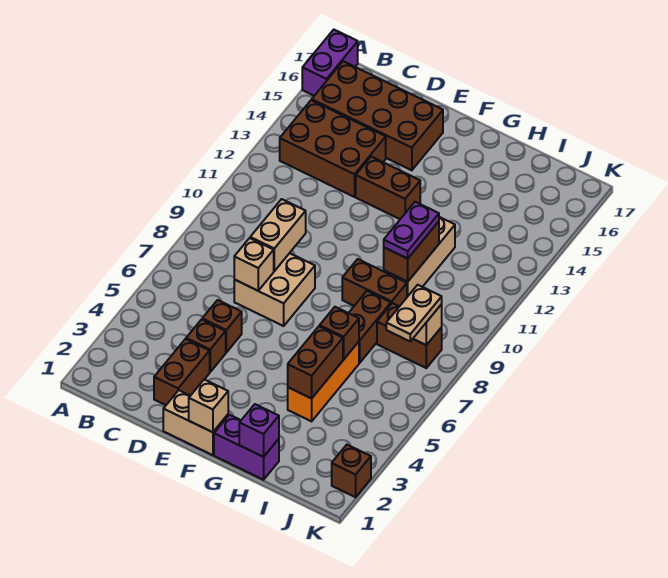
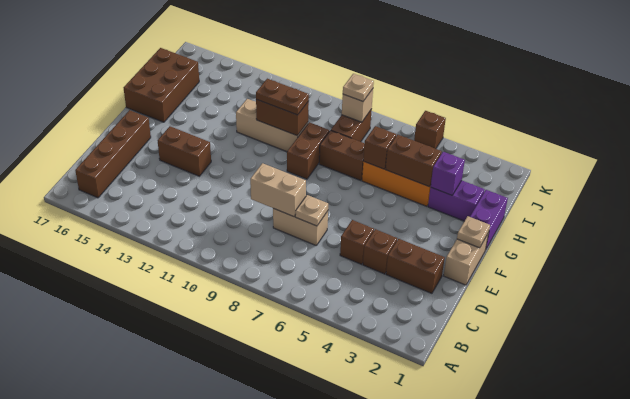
purple 1x2 brick [302,30,358,96] -> purple 1x2 brick moved to [428,180,485,221]
brown 2x3 brick [280,100,386,197] -> brown 2x3 brick moved to [124,48,199,122]
brown 2x4 brick [312,61,443,170] -> brown 1x4 brick [75,110,151,198]
tan 2x2 brick [234,253,315,326] -> tan 1x2 brick [273,208,328,245]
tan 1x1 brick [234,238,274,291] -> tan 1x1 plate [295,195,328,226]
brown 1x2 brick [356,157,420,219] -> brown 1x2 brick turned to [158,126,211,176]
tan 1x1 brick [189,379,228,432] -> tan 1x1 plate [457,216,490,248]
purple 1x1 brick [239,404,279,457] -> purple 1x1 brick moved to [431,152,465,195]
purple 1x2 plate [384,202,439,259] -> brown 1x2 plate [256,79,309,115]
tan 1x2 plate [386,285,442,341] -> tan 1x1 plate [343,74,374,101]
brown 1x1 brick [332,445,371,497] -> brown 1x1 brick moved to [414,111,446,149]

